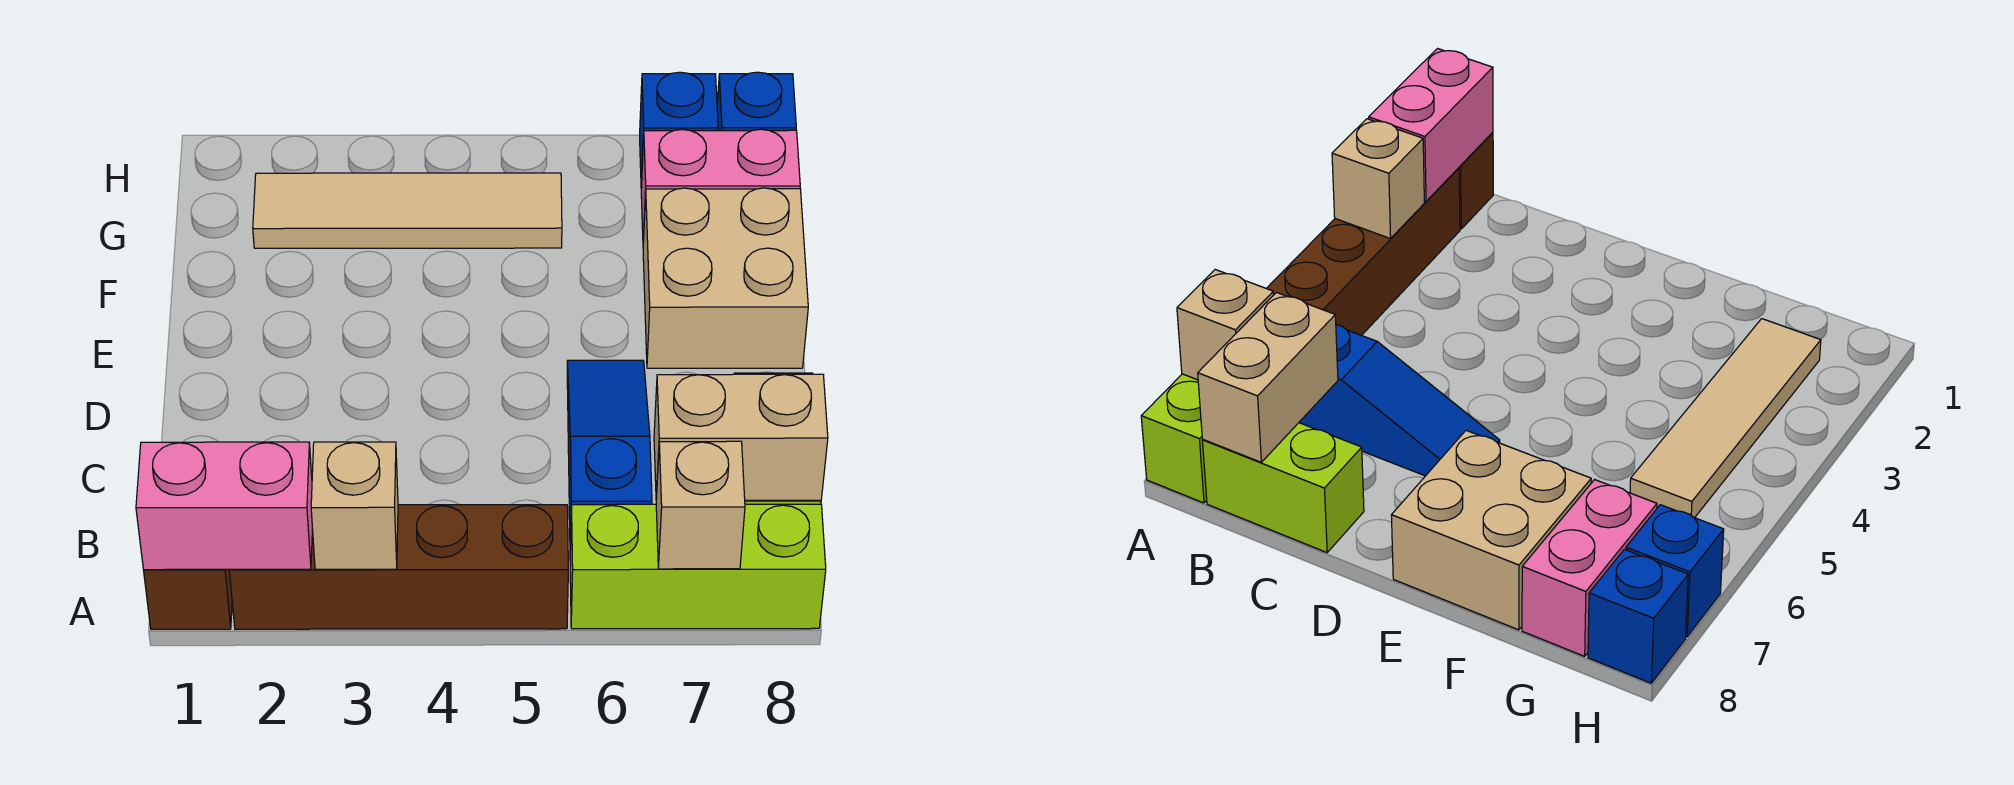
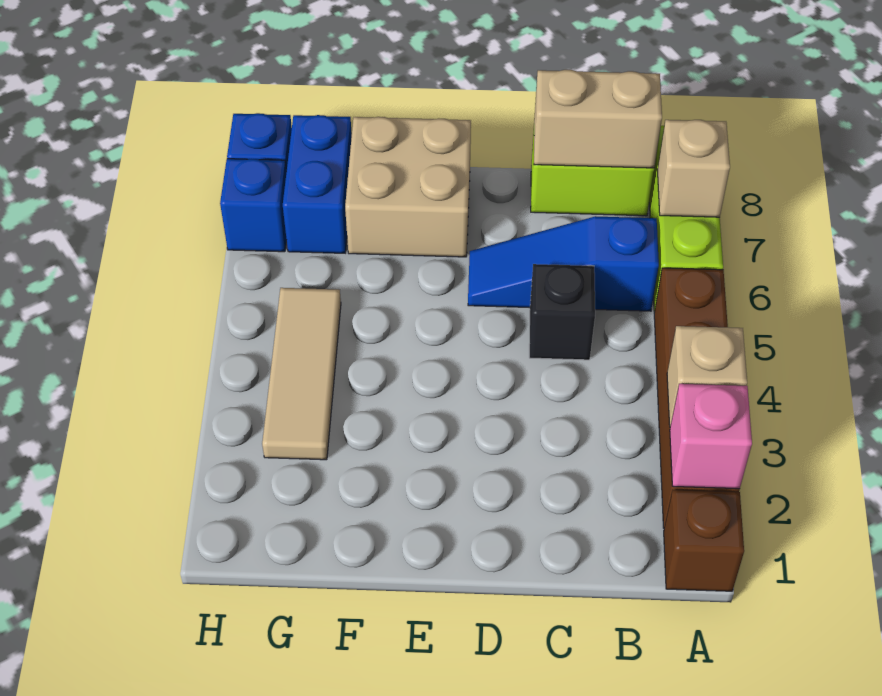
pink 1x2 brick [136,442,312,570] -> pink 1x1 brick [670,384,752,489]
tan 1x2 brick [654,374,828,500] -> tan 1x2 brick turned to [534,70,662,168]
none -> black 1x1 brick [529,264,595,360]
tan 1x4 tile [253,173,562,248] -> tan 1x3 tile [262,288,341,460]
pink 1x2 brick [641,129,800,243] -> blue 1x2 brick [283,115,352,253]

